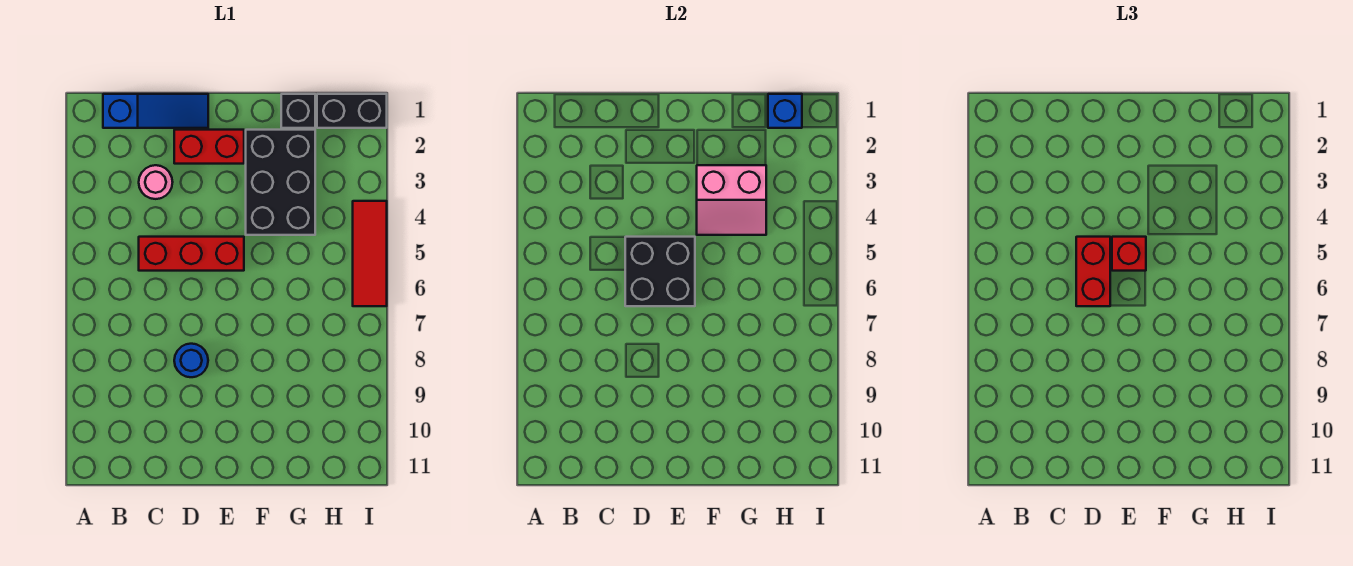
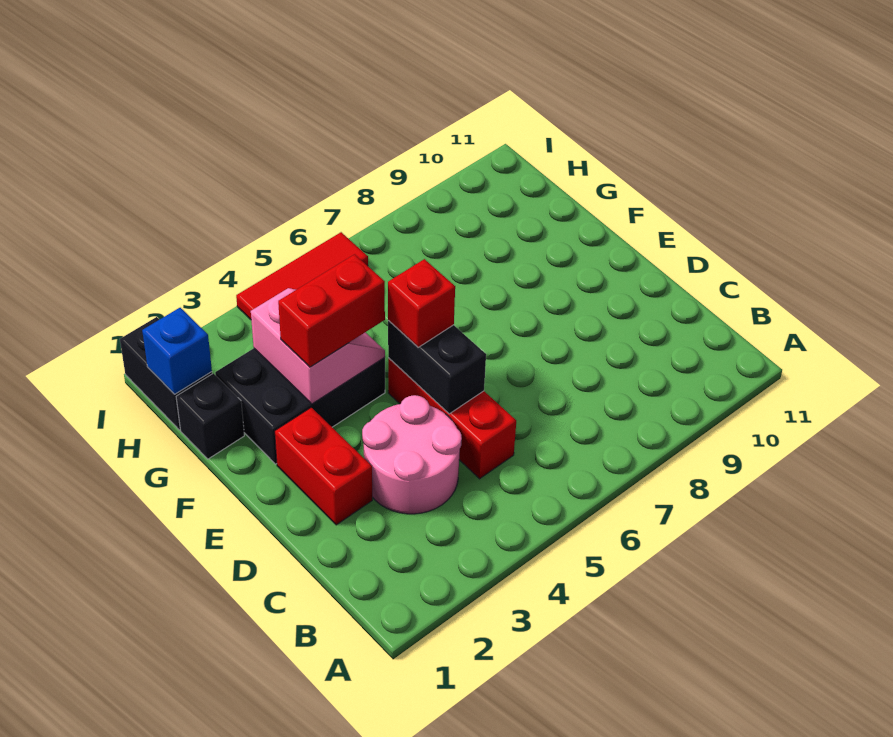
blue 1x3 slope [103,94,208,128] -> none
pink 1x1 round brick [139,165,173,199] -> pink 2x2 round brick [362,395,462,514]
black 2x2 brick [625,237,695,306] -> black 1x2 brick [388,321,486,414]
red 1x2 brick [1076,237,1110,306] -> red 1x2 brick moved to [278,254,385,367]
blue 1x1 round brick [174,344,208,377] -> none

